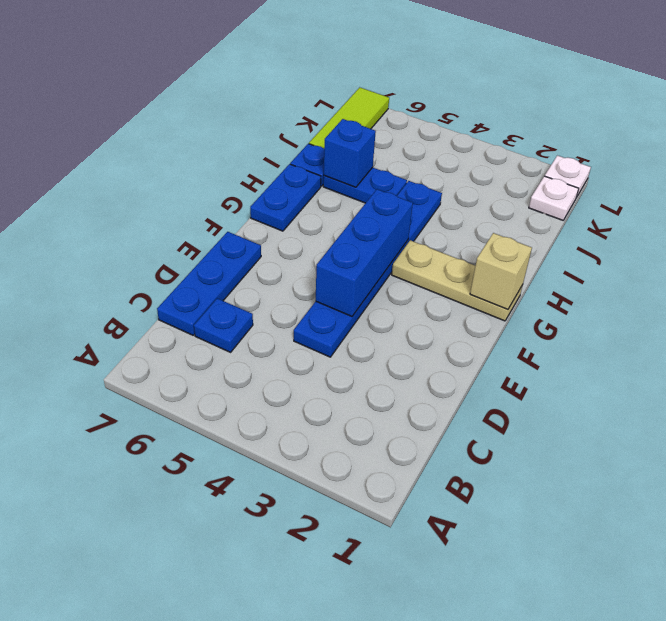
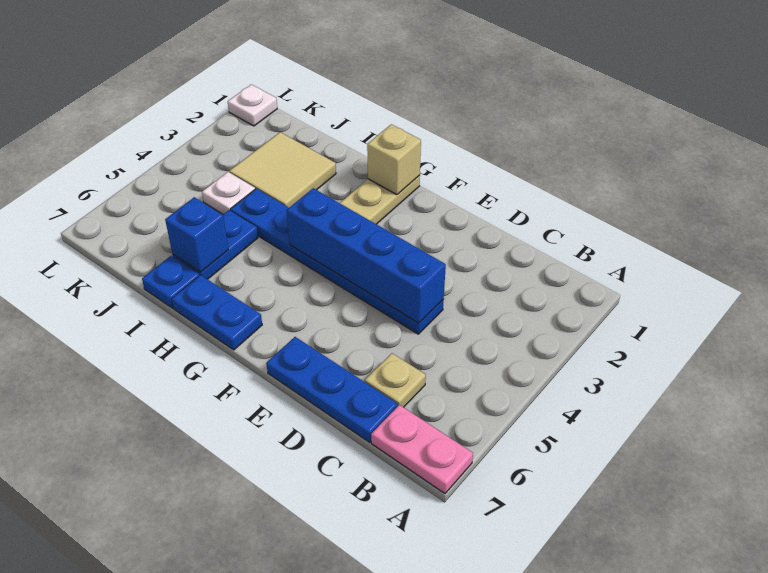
none -> pink 1x2 plate [371,405,473,494]
blue 1x1 plate [194,298,253,352] -> tan 1x1 plate [365,353,426,407]
blue 1x3 brick [316,189,413,316] -> blue 1x4 brick [287,188,446,323]
none -> tan 2x2 tile [229,132,336,207]
lime 1x3 tile [309,88,389,148] -> none
white 1x1 plate [529,176,579,220] -> white 1x1 plate moved to [202,172,255,214]

